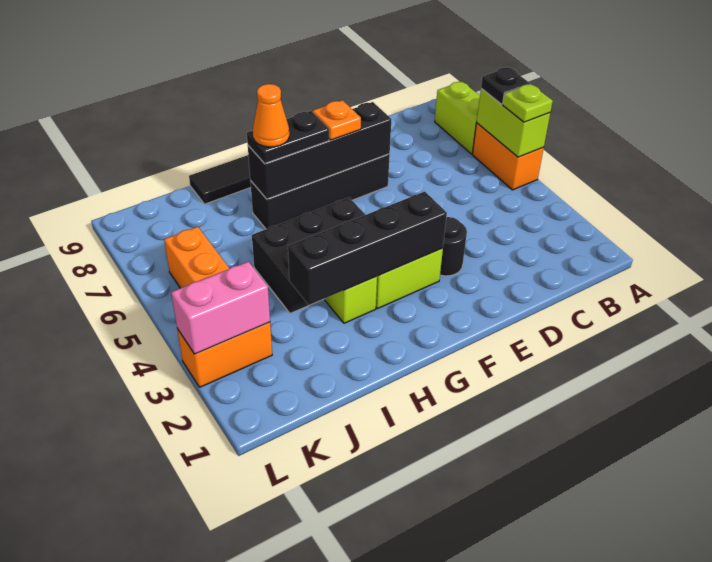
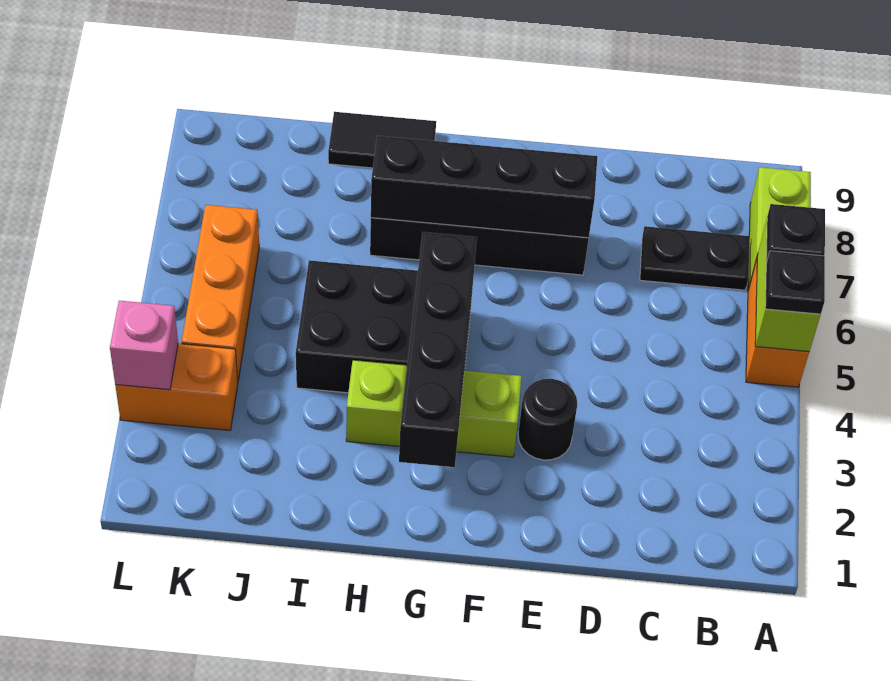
lime 1x1 plate [503,84,553,122] -> black 1x1 plate [765,251,825,314]
black 1x4 brick [288,192,447,305] -> black 1x4 brick turned to [399,232,477,467]
orange 1x1 plate [313,100,361,140] -> none
black 1x2 plate [247,111,329,164] -> black 1x2 plate moved to [640,226,749,290]
orange 1x1 cone [253,84,289,147] -> none
pink 1x2 brick [171,261,270,354] -> pink 1x1 brick [110,301,178,390]

